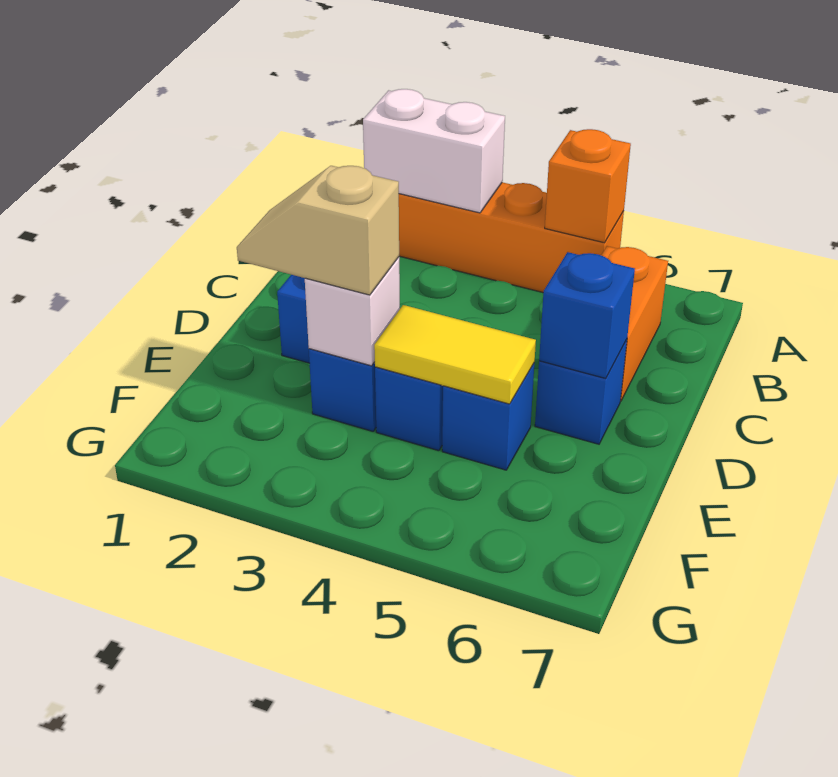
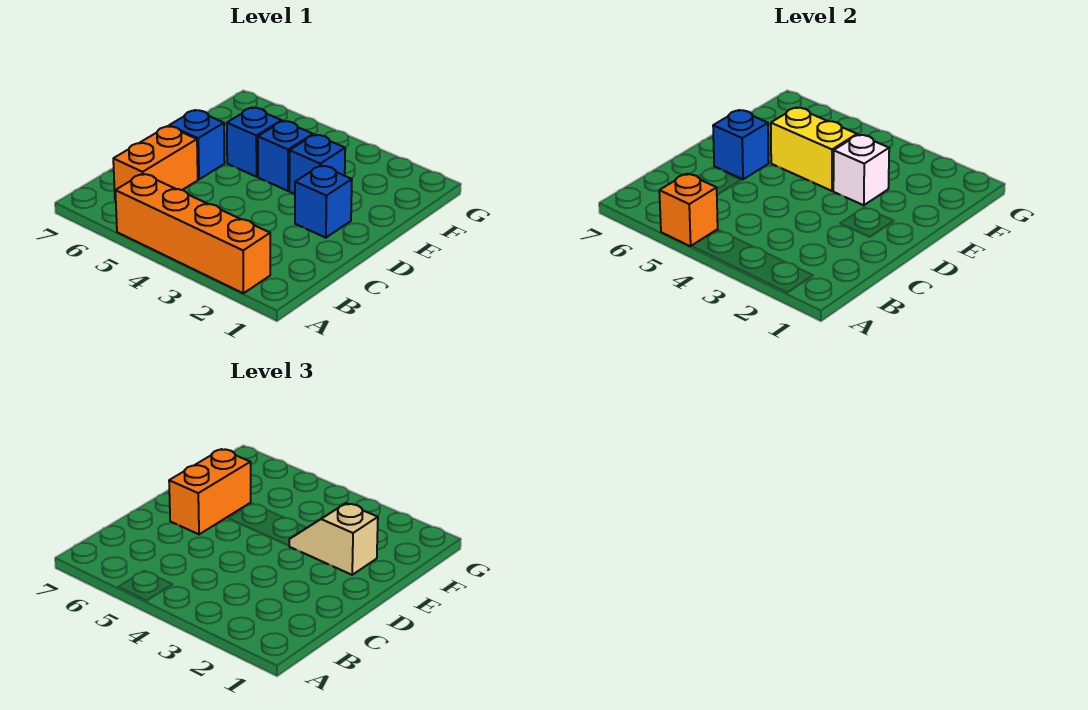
white 1x2 brick [363,89,505,213] -> none
none -> orange 1x2 brick [169,449,251,534]
tan 1x2 slope [237,166,399,295] -> tan 1x2 slope turned to [289,503,378,575]
yellow 1x2 tile [374,305,536,404] -> yellow 1x2 brick [771,108,857,191]

